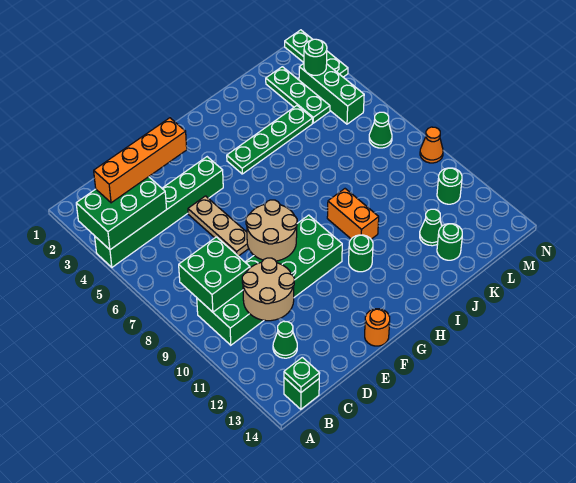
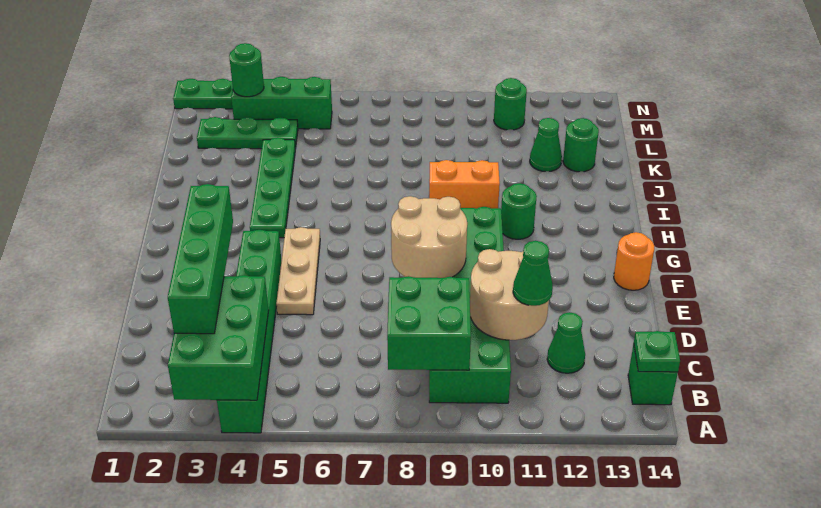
orange 1x4 brick [94,118,187,203] -> green 1x4 brick [168,184,233,334]
tan 1x3 plate [188,196,249,256] -> tan 1x3 plate turned to [276,227,320,315]
green 1x1 cone [369,112,392,148] -> green 1x1 cone moved to [513,241,553,306]
orange 1x1 cone [420,127,443,163] -> none

